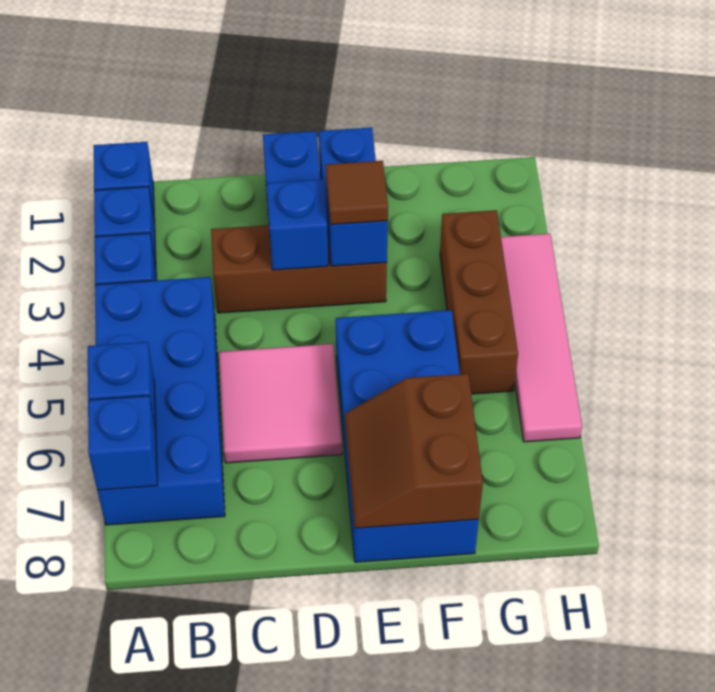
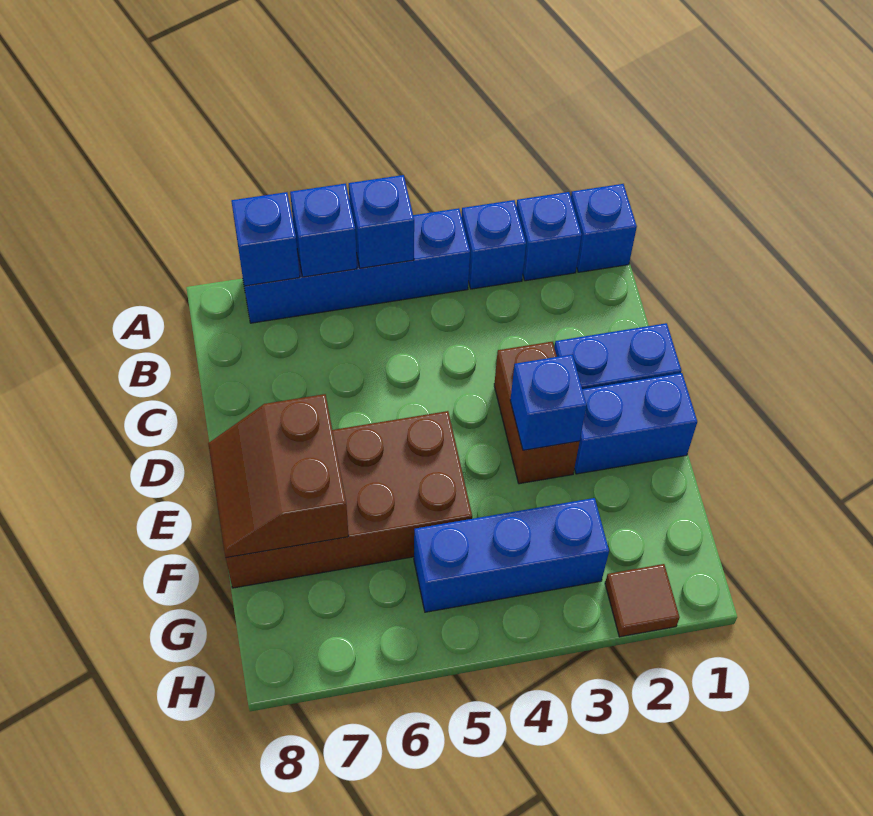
blue 2x4 brick [95,277,225,525] -> blue 1x4 brick [239,208,470,323]
brown 1x3 brick [211,225,387,313] -> brown 1x2 brick [494,342,580,484]
pink 2x2 tile [219,344,342,463] -> none
blue 1x1 brick [266,179,328,270] -> blue 1x1 brick moved to [349,175,414,268]
brown 1x1 tile [326,161,388,224] -> brown 1x1 tile moved to [605,564,680,637]
blue 2x4 brick [336,310,479,562] -> brown 2x4 brick [226,411,472,588]
brown 2x2 slope [345,374,483,528] -> brown 2x2 slope turned to [208,394,348,558]
brown 1x3 brick [440,210,518,394] -> blue 1x3 brick [414,498,609,612]
pink 1x4 tile [501,234,582,442] -> none

